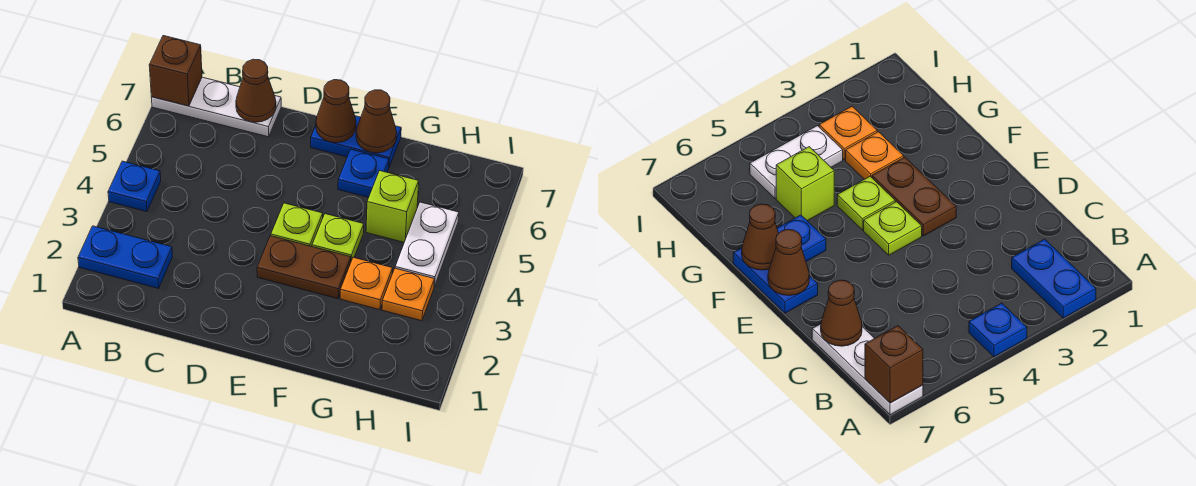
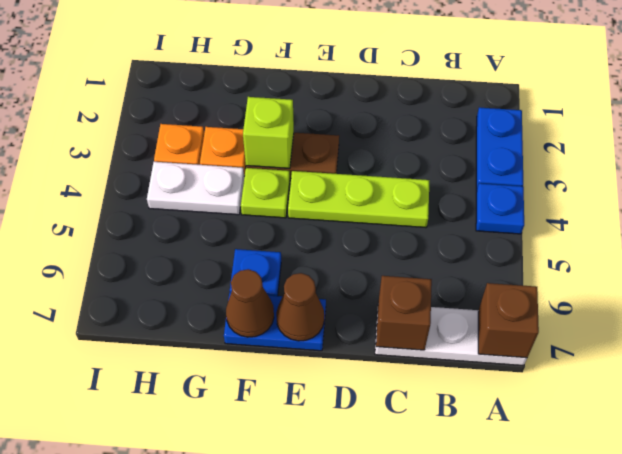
blue 1x2 plate [78,226,173,288] -> blue 1x2 plate turned to [476,108,523,191]
brown 1x1 cone [236,59,276,122] -> brown 1x1 brick [376,276,432,350]
lime 1x1 plate [271,203,323,246] -> lime 1x3 plate [288,171,430,228]
lime 1x1 brick [366,171,419,242] -> lime 1x1 brick moved to [243,97,294,169]
white 1x2 plate [395,202,459,287] -> white 1x2 plate turned to [147,162,244,215]

